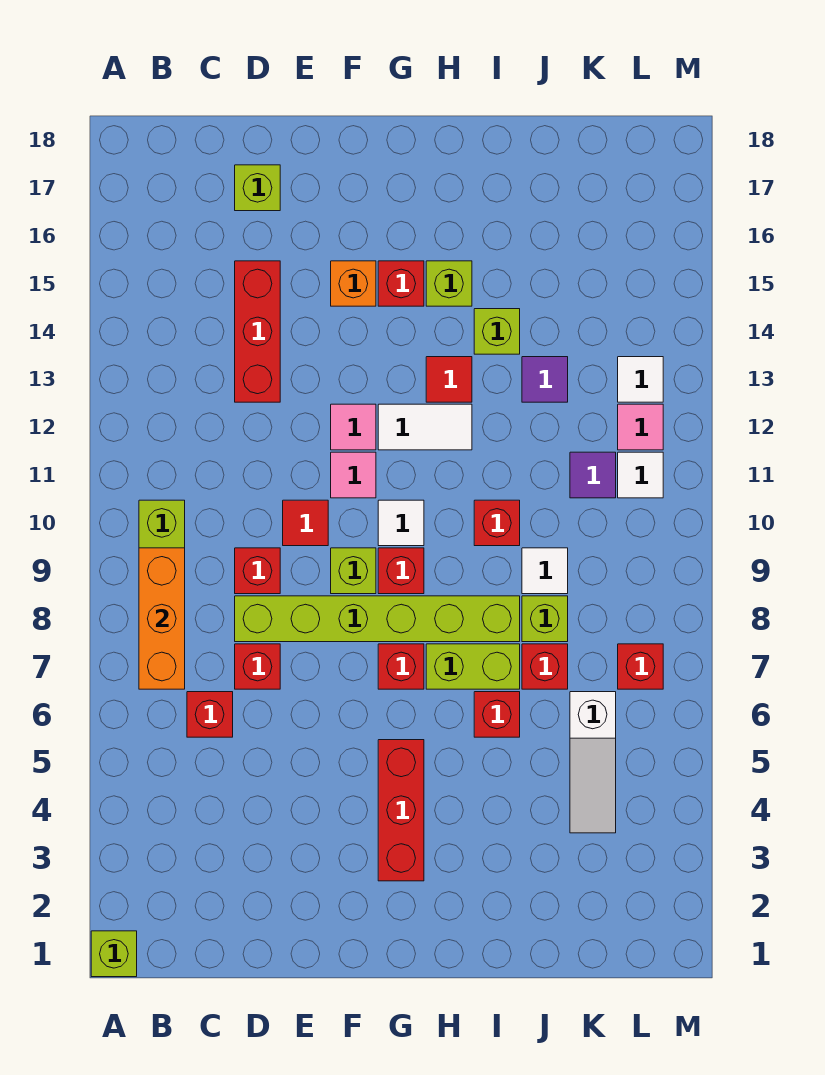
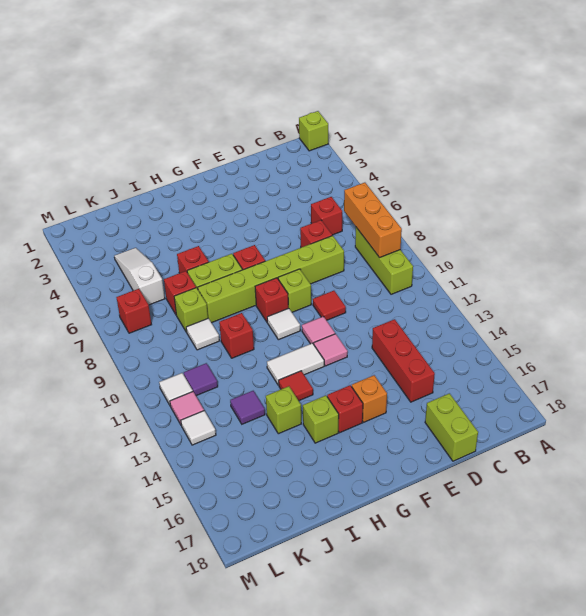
red 1x1 brick [235,548,280,594] -> none
lime 1x1 brick [235,165,280,211] -> lime 1x2 brick [425,393,478,461]
red 1x3 brick [378,740,424,881] -> none

